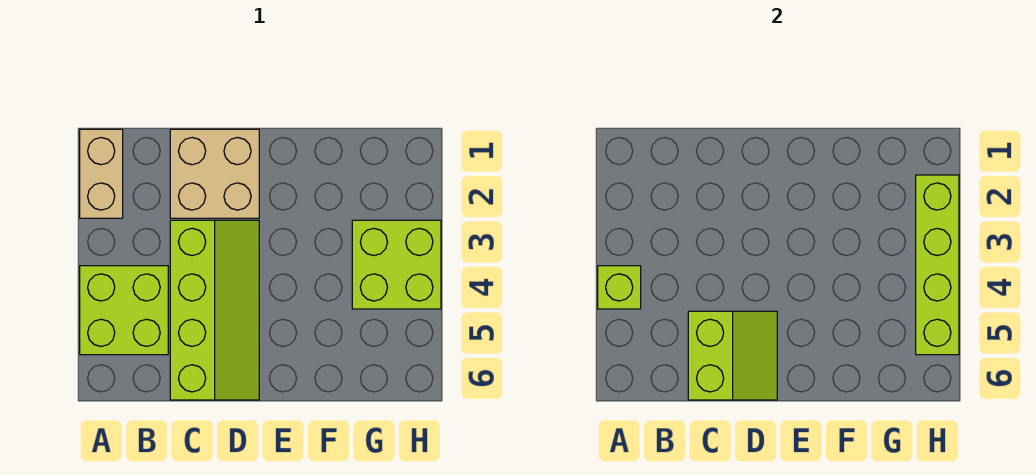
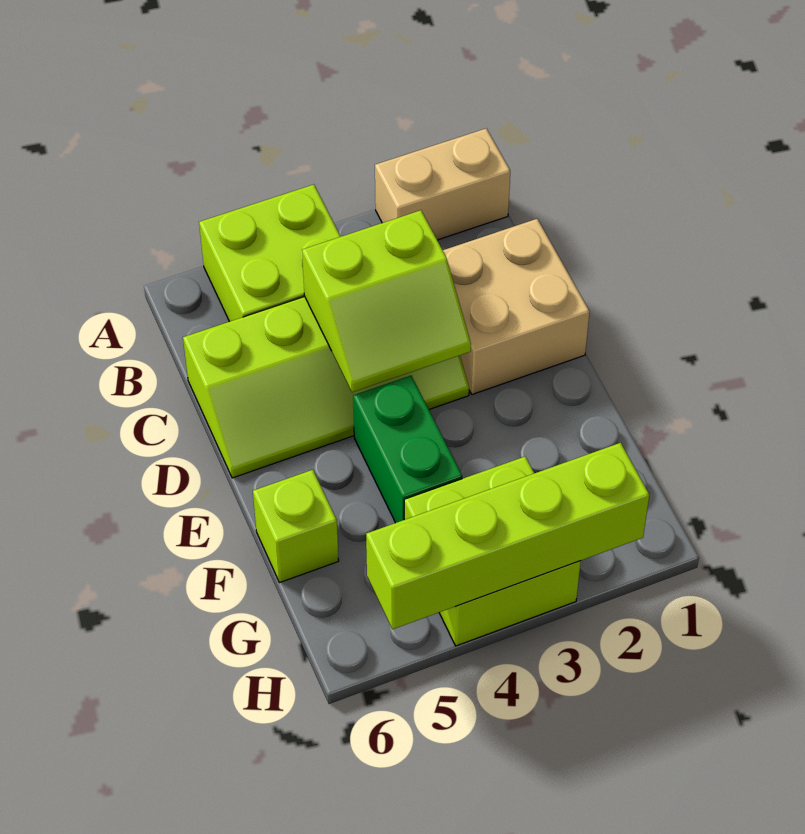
lime 1x1 brick [598,266,641,309] -> lime 1x1 brick moved to [253,470,339,583]
lime 2x2 slope [688,311,777,400] -> lime 2x2 slope moved to [302,210,471,392]
none -> green 1x2 brick [353,376,462,523]

